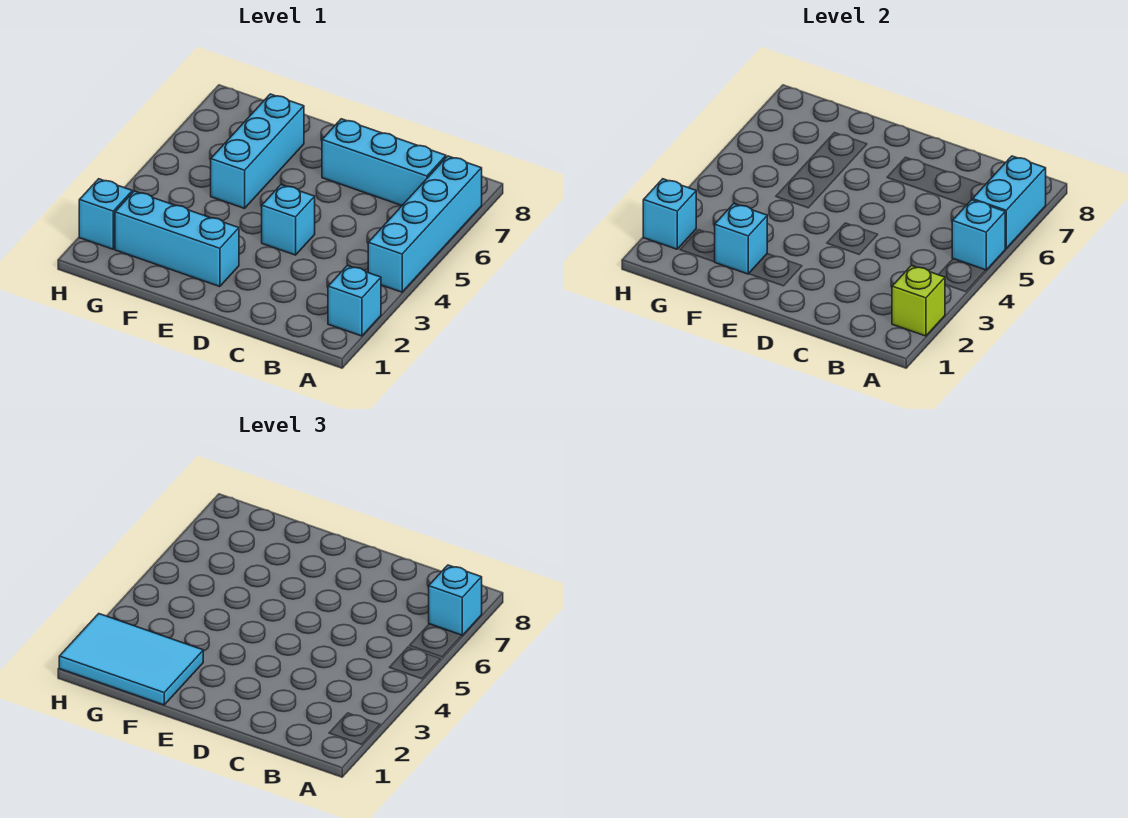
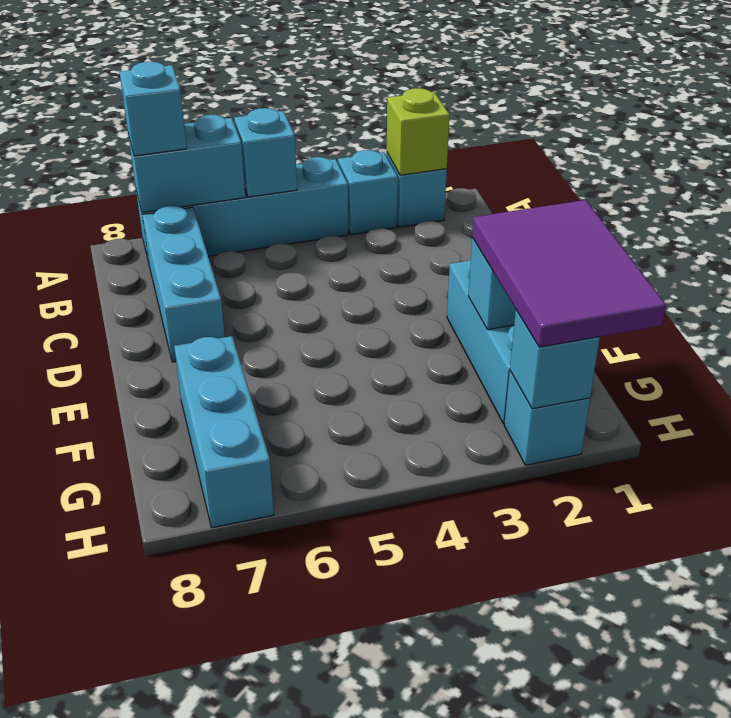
cyan 1x1 brick [262,185,315,255] -> cyan 1x1 brick moved to [338,150,398,234]
cyan 2x3 tile [59,614,203,705] -> purple 2x3 tile [472,200,666,347]
cyan 1x3 brick [211,94,304,208] -> cyan 1x3 brick turned to [174,336,274,528]

